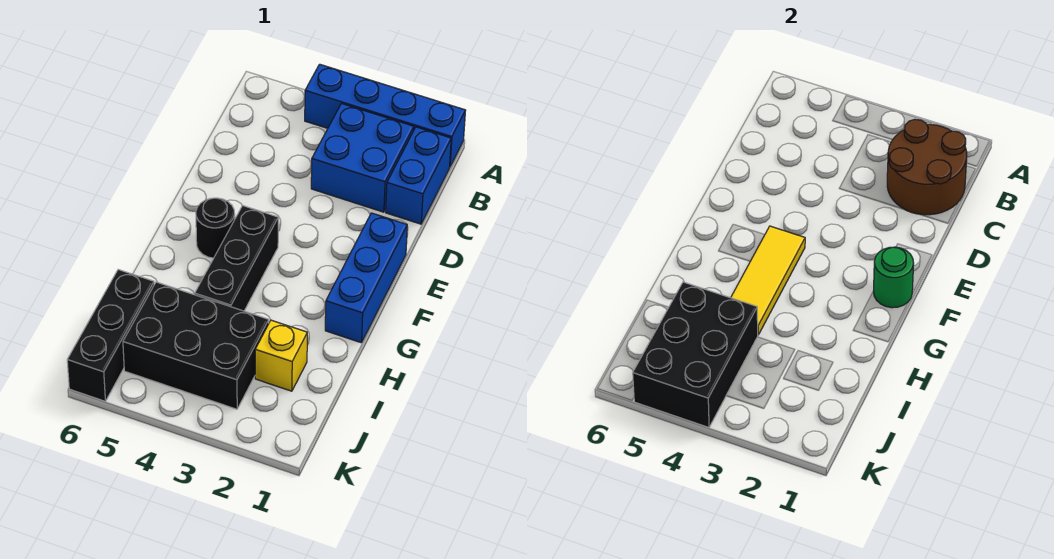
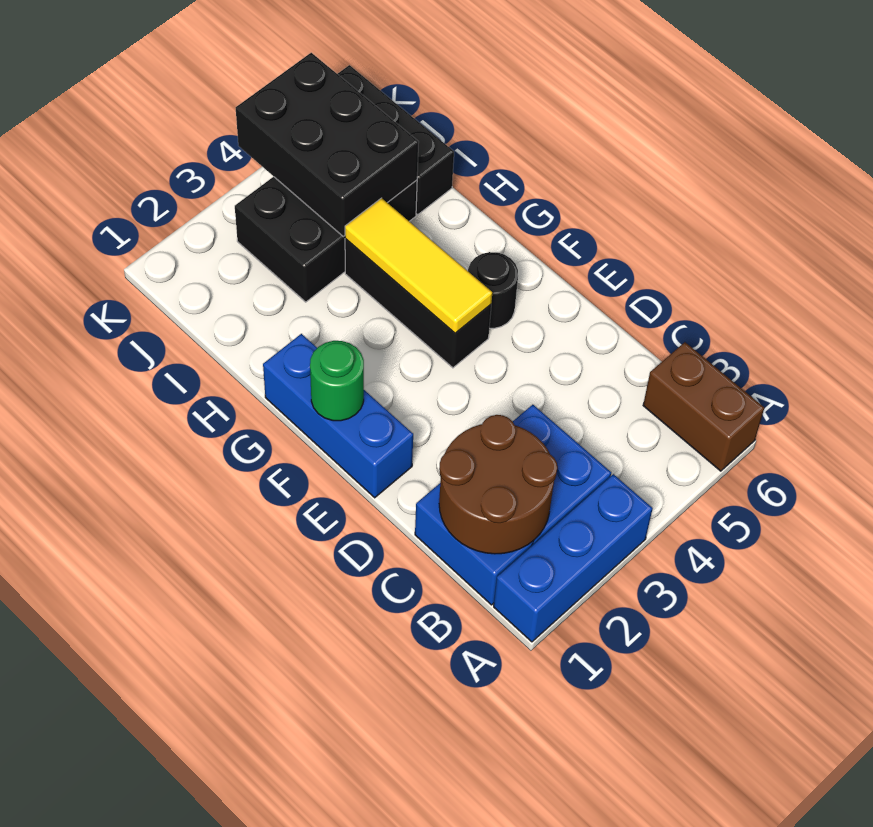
blue 1x4 brick [305,64,466,166] -> blue 1x3 brick [494,474,653,642]
none -> brown 1x2 brick [643,342,764,471]
yellow 1x1 brick [255,320,307,391] -> none

